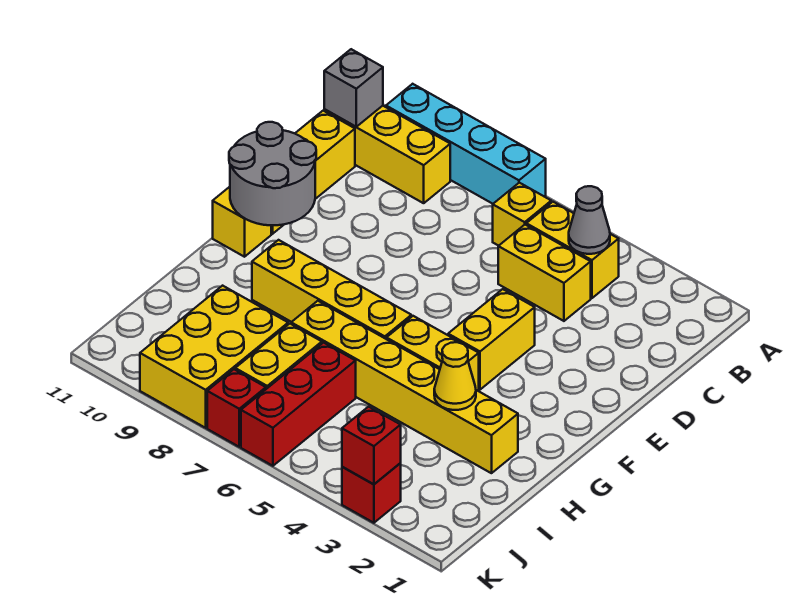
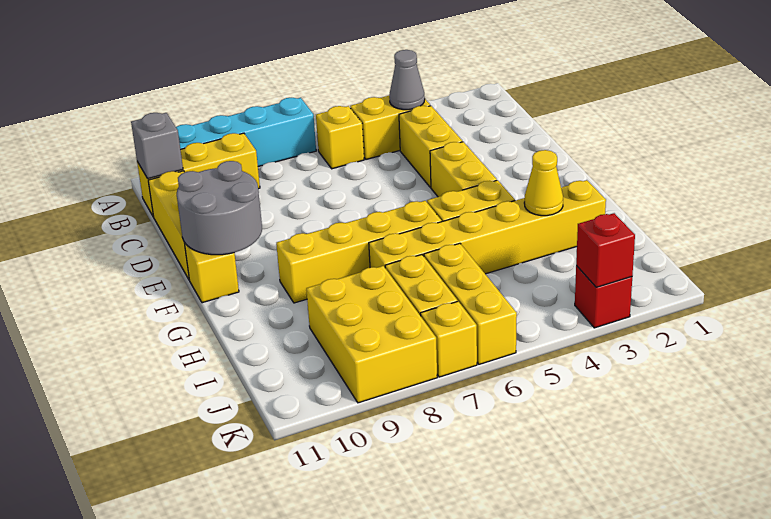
yellow 1x2 brick [498,225,591,321] -> yellow 1x2 brick turned to [399,106,462,188]
red 1x3 brick [241,343,356,466] -> yellow 1x3 brick [424,243,517,364]
red 1x1 brick [207,369,266,447] -> yellow 1x1 brick [420,301,477,377]

